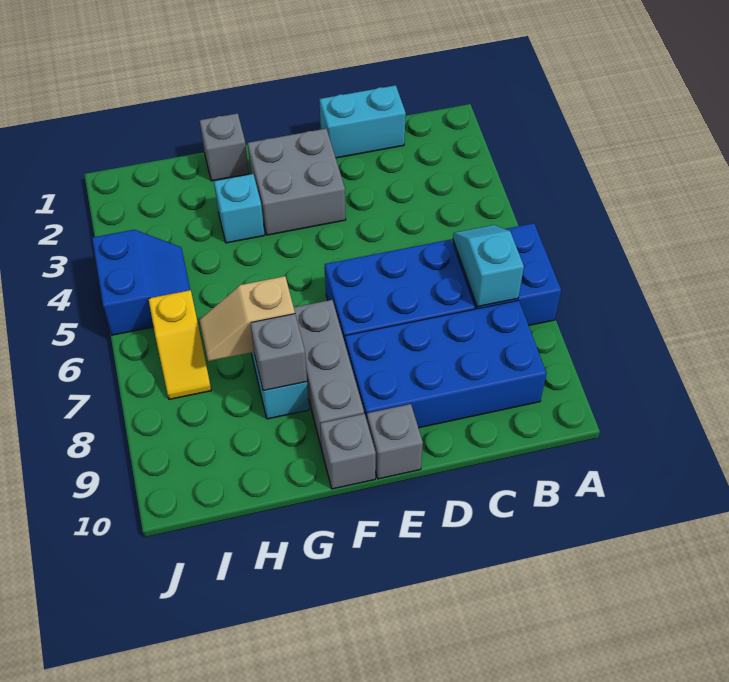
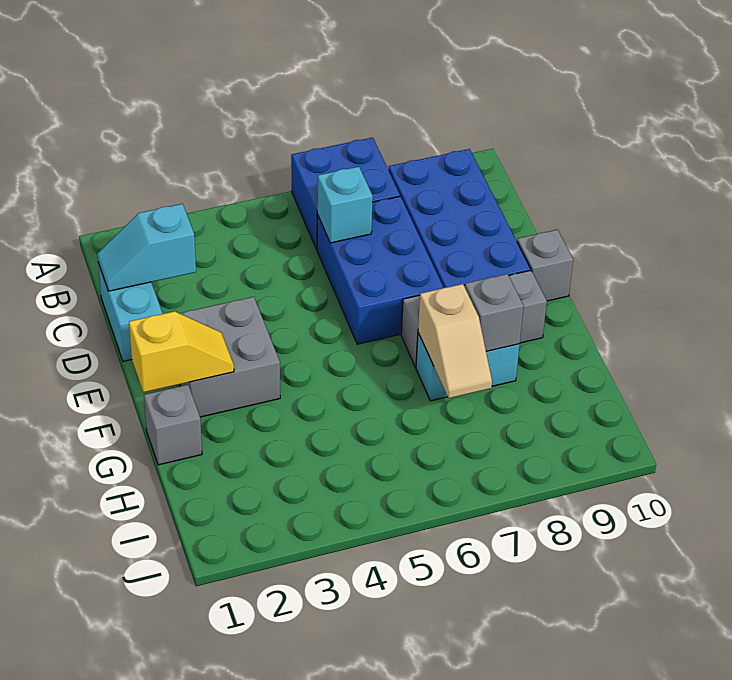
cyan 1x2 slope [453,225,524,307] -> cyan 1x2 slope moved to [97,204,196,291]
grey 1x1 brick [320,414,376,489] -> none
cyan 1x1 brick [214,174,264,243] -> cyan 1x1 brick moved to [317,167,373,243]
blue 2x2 slope [92,230,190,335] -> none
yellow 1x2 slope [149,290,211,399] -> yellow 1x2 slope moved to [129,311,234,392]

